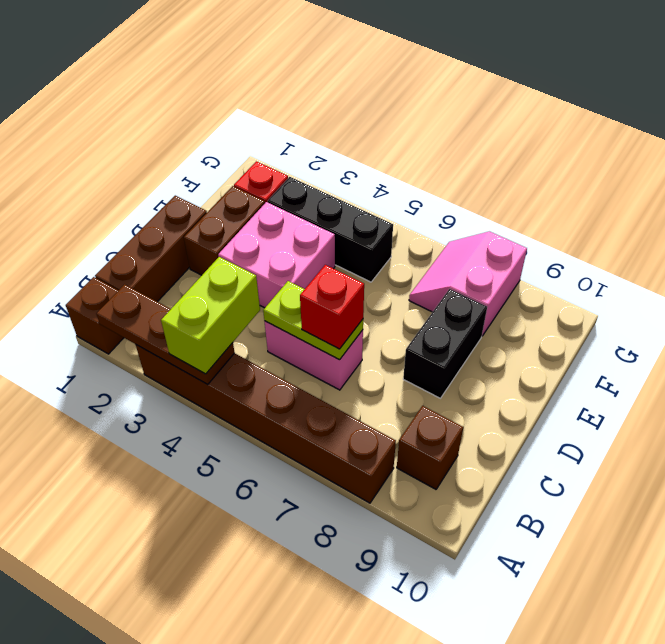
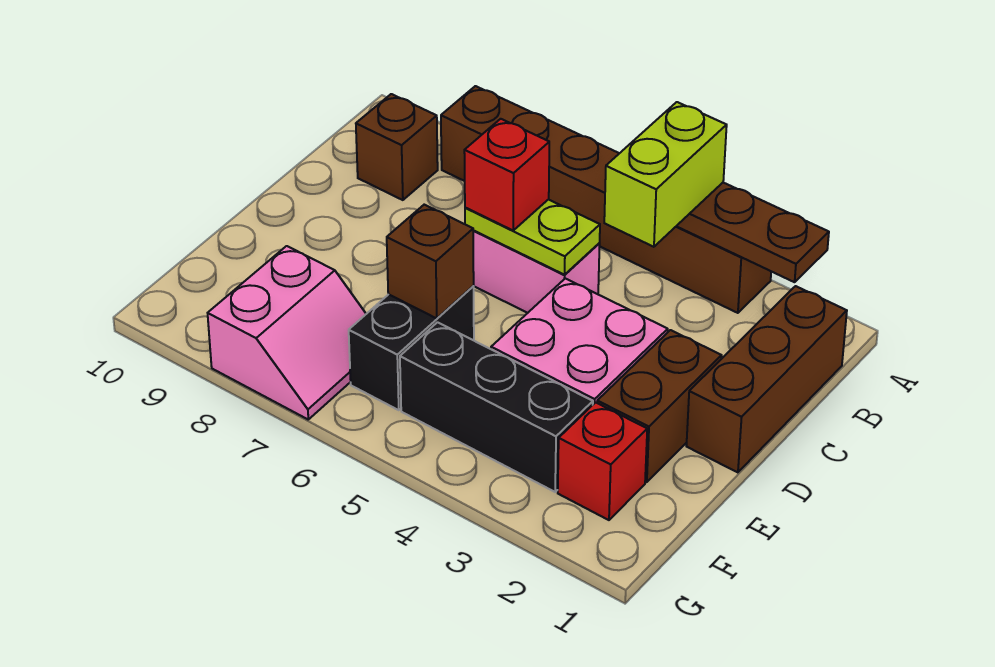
brown 1x1 brick [66,277,124,354] -> brown 1x1 brick moved to [387,205,474,318]
black 1x2 brick [403,289,487,398] -> black 1x2 brick moved to [349,286,474,410]

